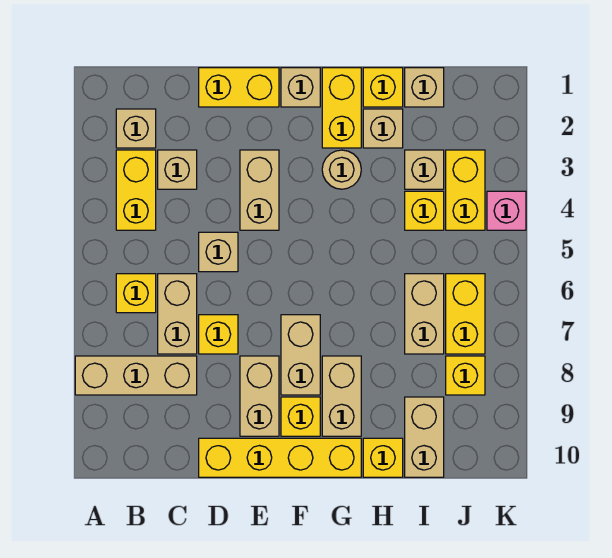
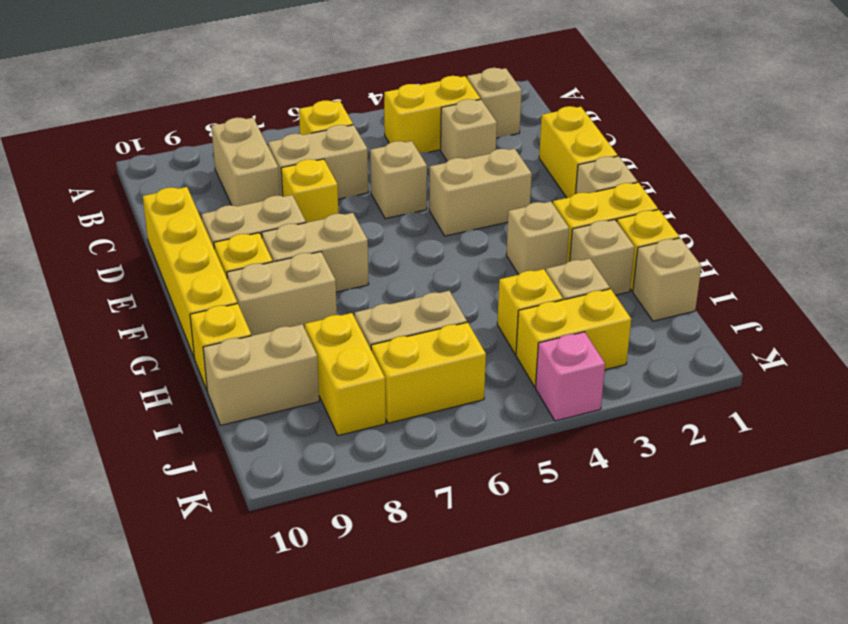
tan 1x3 brick [75,356,197,395] -> tan 1x2 brick [211,118,280,206]
tan 1x1 round brick [322,150,361,189] -> tan 1x1 brick [506,201,569,275]
yellow 1x1 brick [446,356,485,395] -> yellow 1x2 brick [305,313,386,436]

